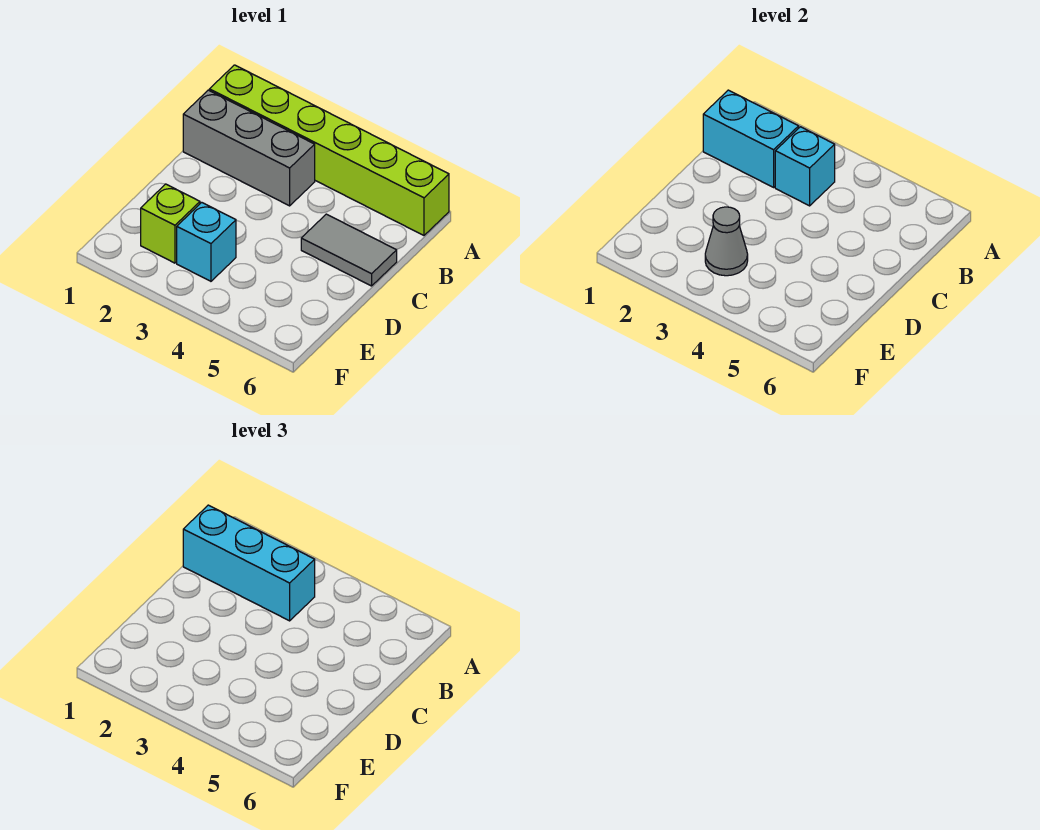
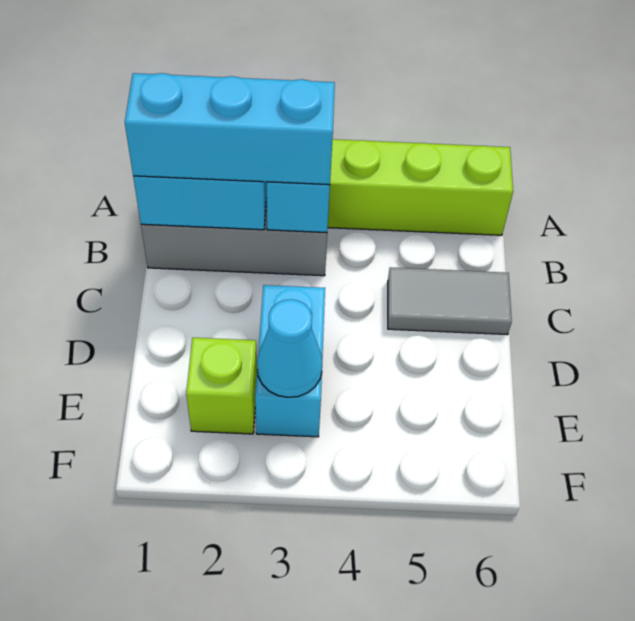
cyan 1x1 brick [177,202,236,281] -> cyan 1x2 brick [255,285,325,437]
grey 1x1 cone [705,207,748,276] -> cyan 1x1 cone [257,299,322,397]

